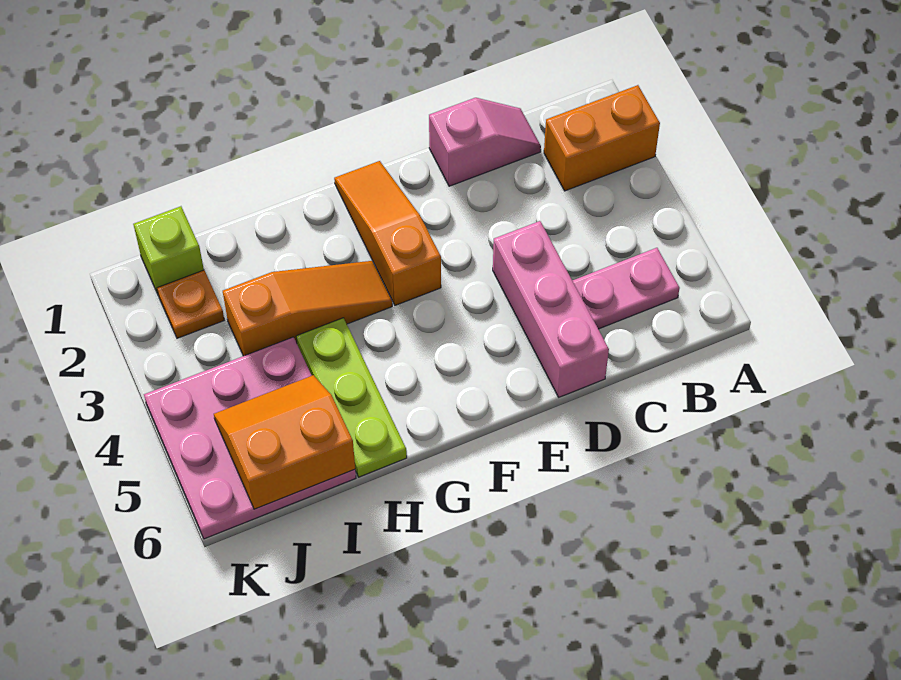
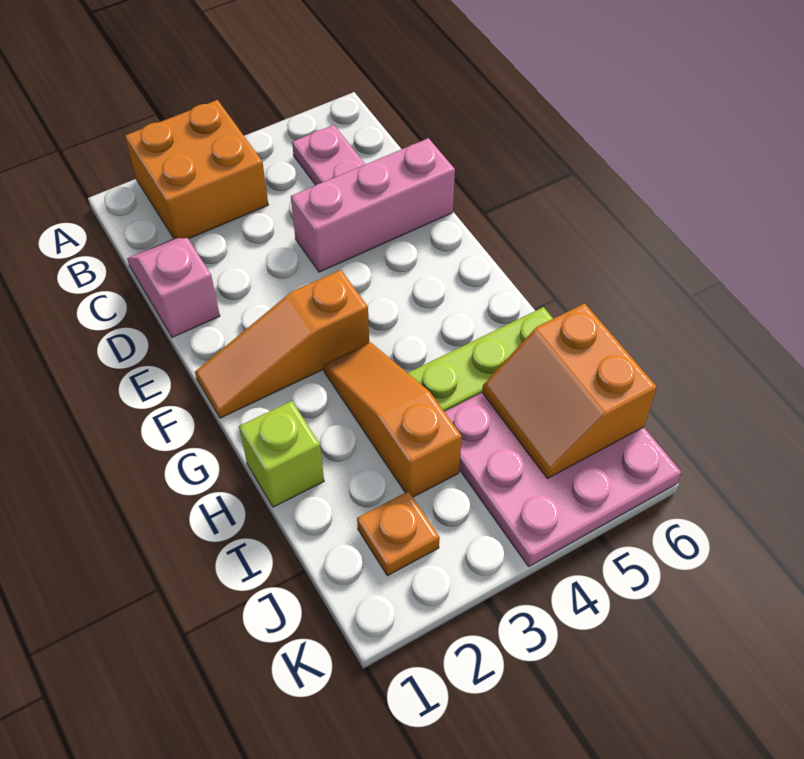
orange 1x2 brick [544,85,660,191] -> orange 2x2 brick [125,100,268,239]
lime 1x1 brick [133,206,204,296] -> lime 1x1 brick moved to [239,401,324,507]

